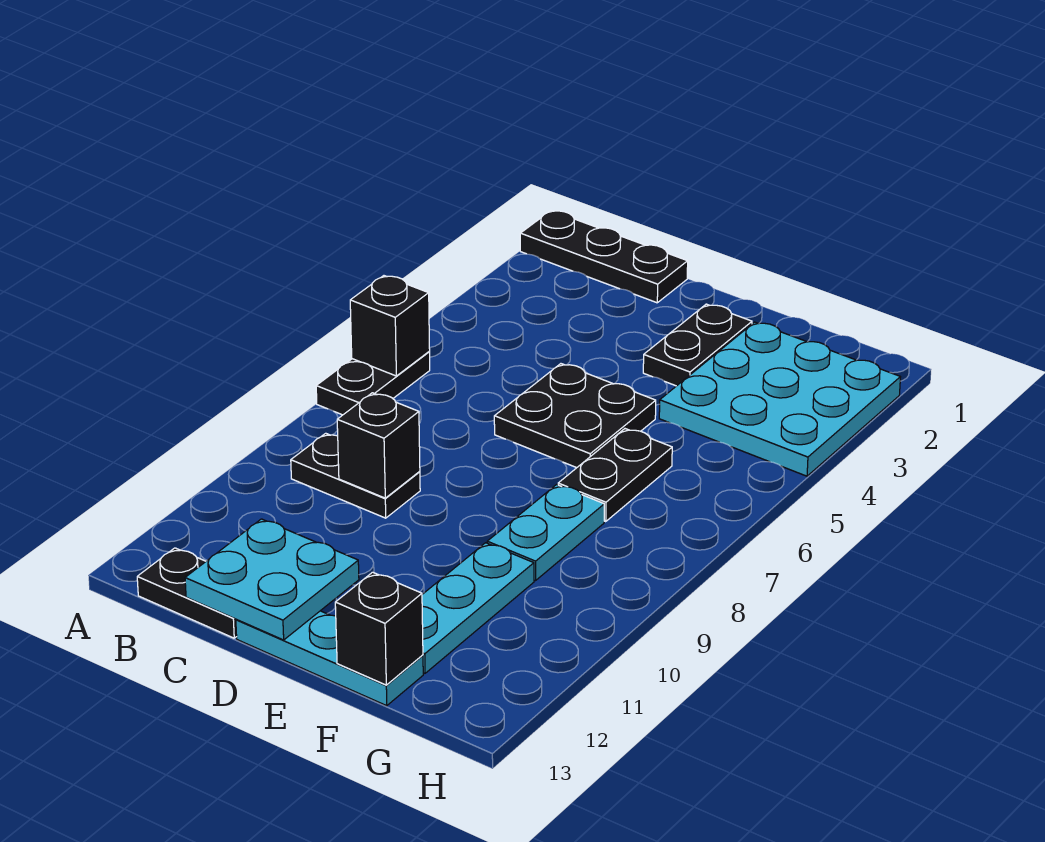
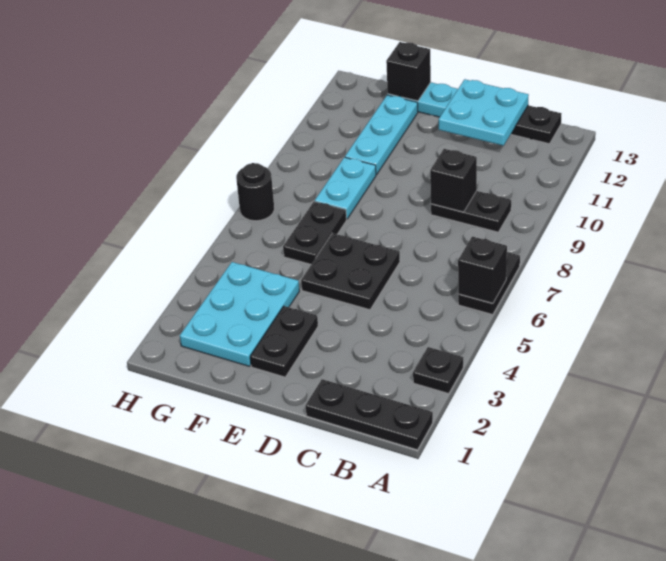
none -> black 1x1 plate [413,347,463,394]
cyan 3x3 plate [659,322,900,476] -> cyan 2x3 plate [180,262,299,366]
none -> black 1x1 round brick [236,163,274,221]

